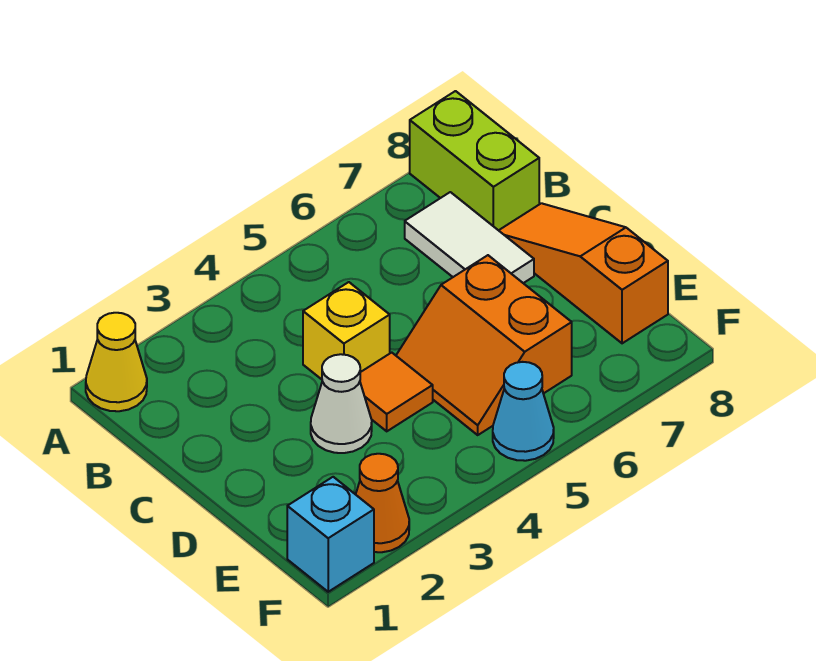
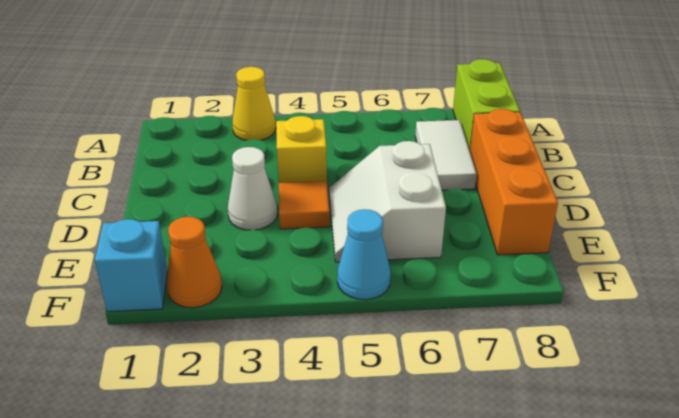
yellow 1x1 cone [86,313,147,411] -> yellow 1x1 cone moved to [232,67,276,141]
orange 1x3 slope [499,203,668,343] -> orange 1x3 brick [470,109,558,255]
orange 2x2 slope [396,255,572,435] -> white 2x2 slope [329,141,446,262]

